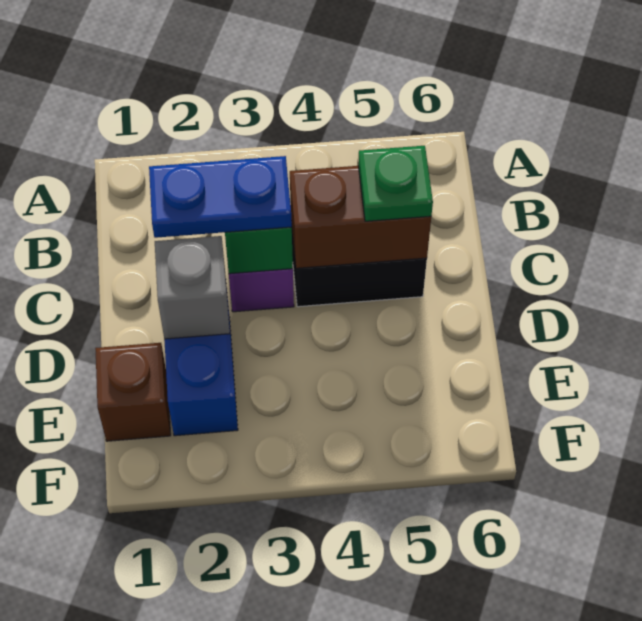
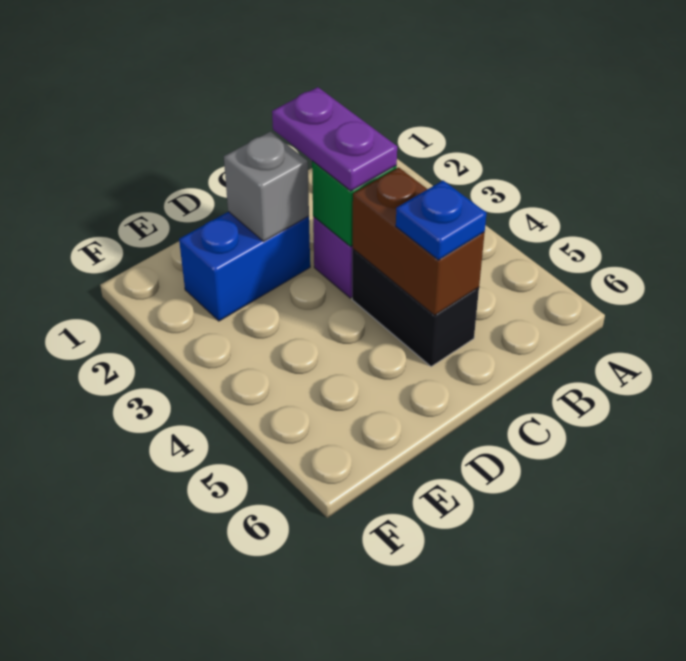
blue 1x2 plate [149,156,292,238] -> purple 1x2 plate [272,87,397,191]
green 1x1 plate [358,146,433,221] -> blue 1x1 plate [396,181,487,260]
brown 1x1 brick [95,343,171,441] -> none

